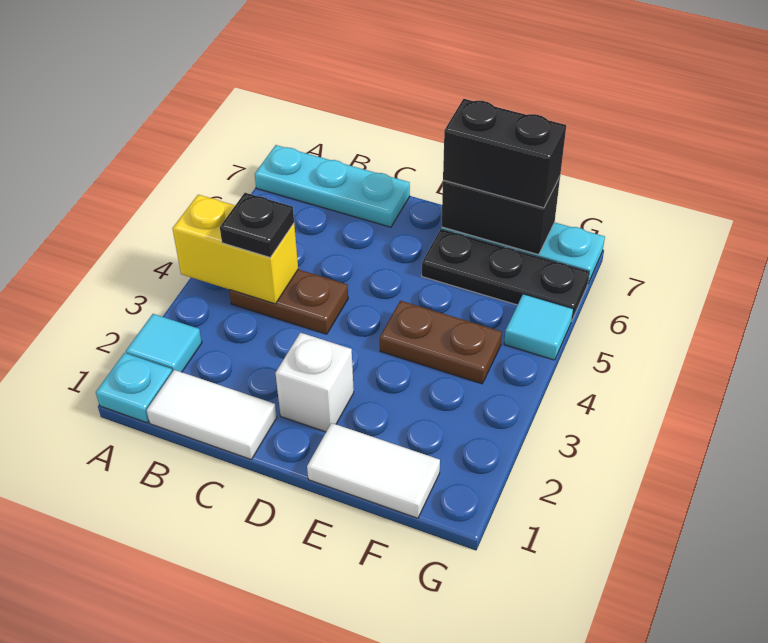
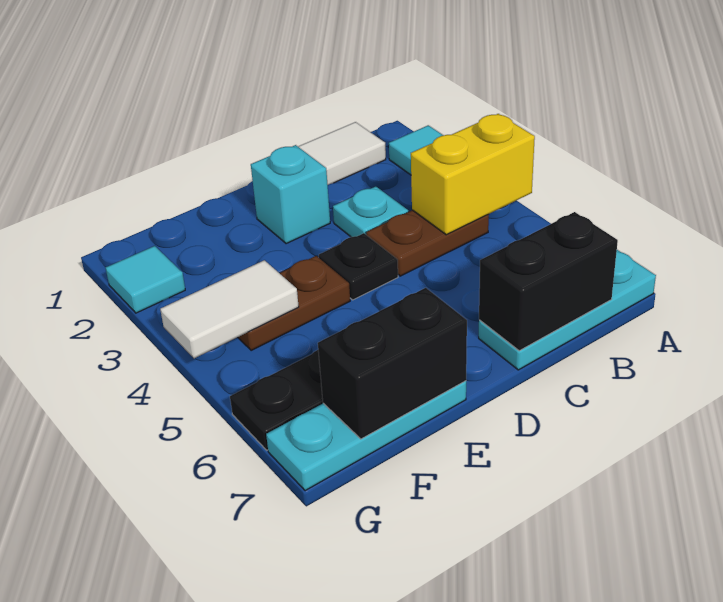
cyan 1x1 plate [96,353,172,423] -> cyan 1x1 plate moved to [333,186,408,237]
black 1x1 plate [220,193,294,257] -> black 1x1 plate moved to [319,233,398,300]
white 1x1 brick [275,333,354,432] -> cyan 1x1 brick [251,145,330,244]
white 1x2 tile [307,423,440,518] -> white 1x2 tile moved to [160,260,299,358]
black 1x2 brick [443,99,566,208] -> black 1x2 brick moved to [479,212,618,351]
cyan 1x1 tile [504,294,573,360] -> cyan 1x1 tile moved to [105,246,185,313]

